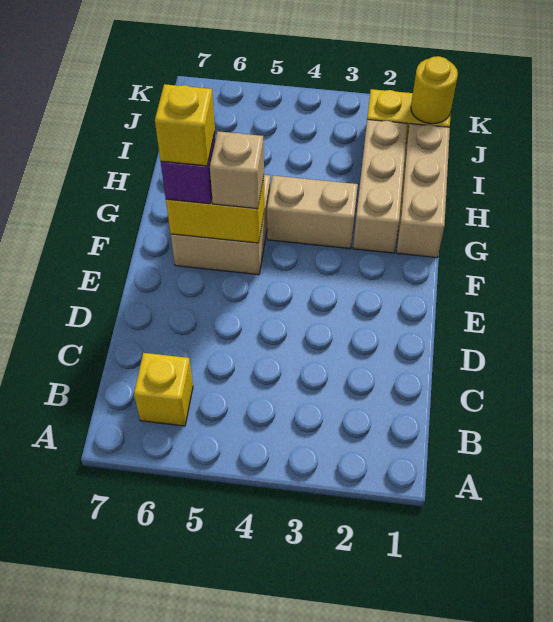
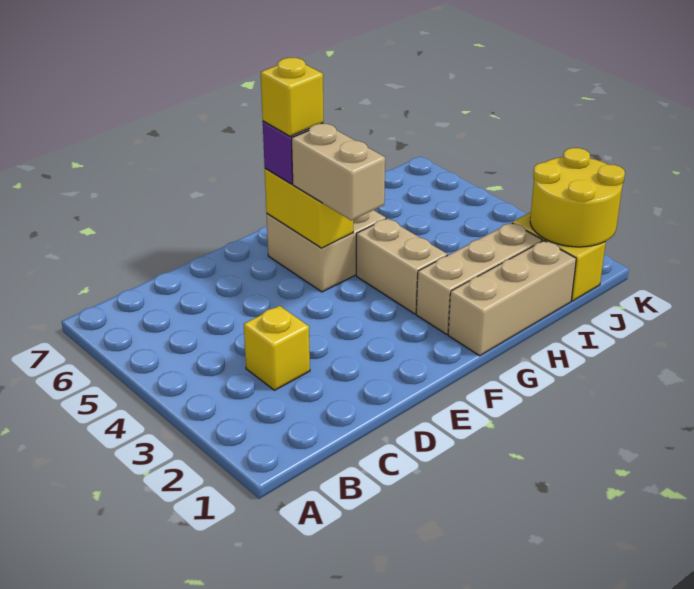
yellow 1x1 brick [134,353,193,426] -> yellow 1x1 brick moved to [244,306,310,390]
tan 1x1 brick [210,131,264,209] -> tan 1x2 brick [292,124,385,221]
yellow 1x1 round brick [411,56,458,124] -> yellow 2x2 round brick [530,148,625,247]

